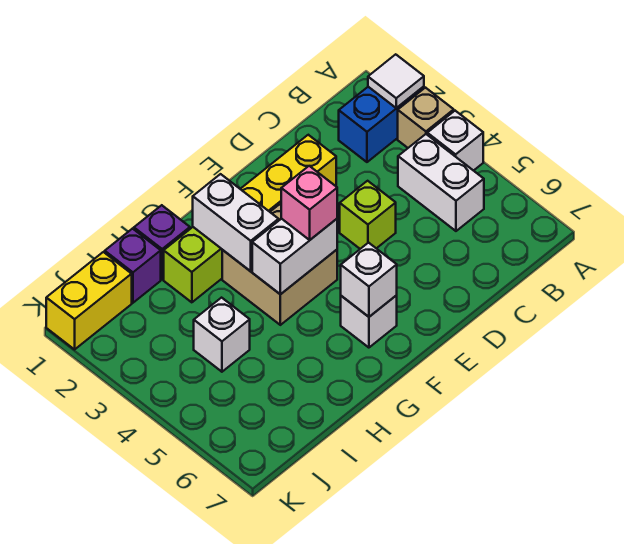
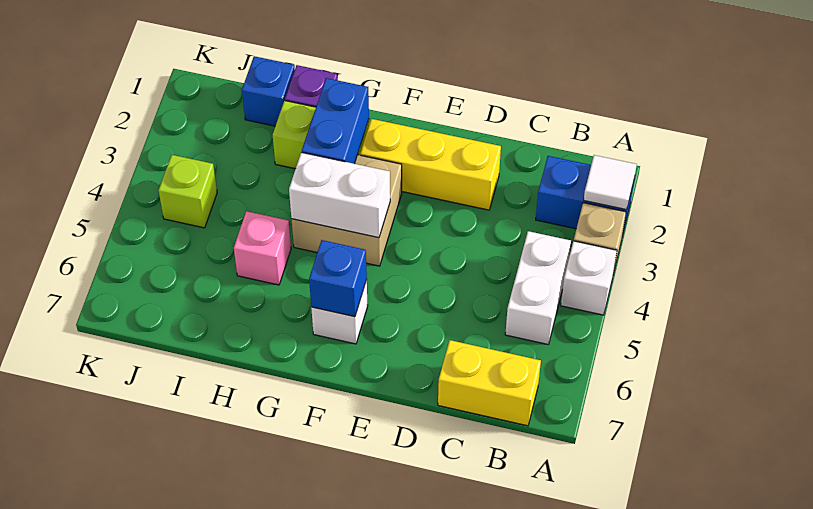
lime 1x1 brick [340,181,396,249] -> lime 1x1 brick moved to [158,155,217,228]
pink 1x1 brick [281,166,337,240] -> pink 1x1 brick moved to [234,211,291,285]
white 1x1 brick [341,243,397,317] -> blue 1x1 brick [309,240,367,317]
white 1x2 brick [193,174,279,271] -> blue 1x2 brick [302,78,369,164]
purple 1x1 brick [105,229,161,303] -> blue 1x1 brick [242,56,295,126]
white 1x1 brick [194,298,250,372] -> none
yellow 1x2 brick [46,252,132,349] -> yellow 1x2 brick moved to [438,340,541,426]

